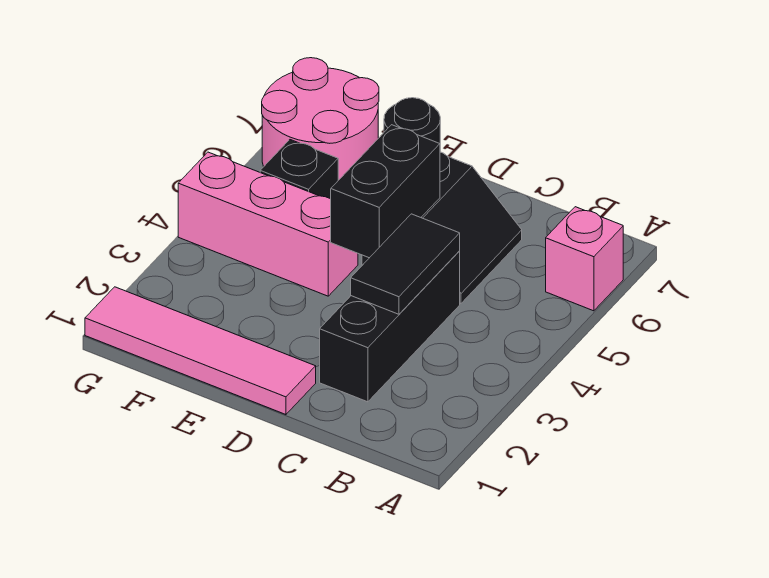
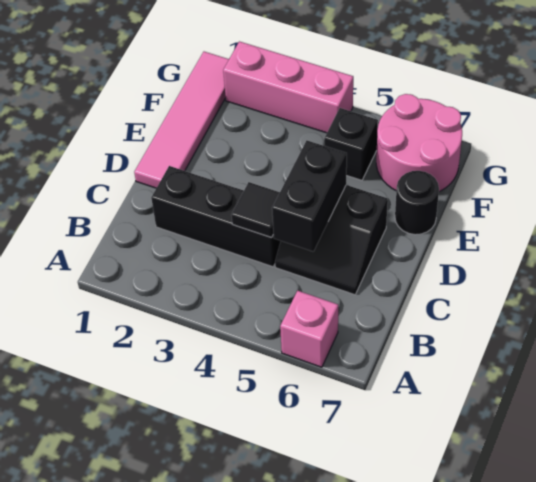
black 1x2 tile [351,214,460,314] -> black 1x1 tile [231,182,280,238]
black 1x2 brick [331,125,440,258] -> black 1x2 brick turned to [272,141,347,252]
pink 1x3 brick [178,152,358,296] -> pink 1x3 brick turned to [223,41,353,133]

